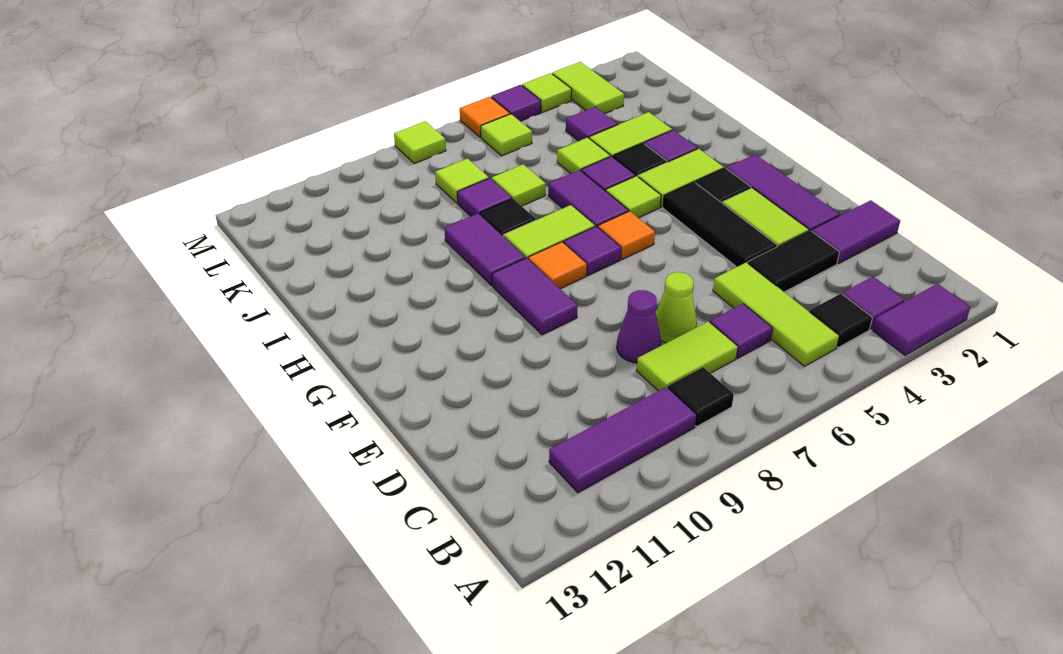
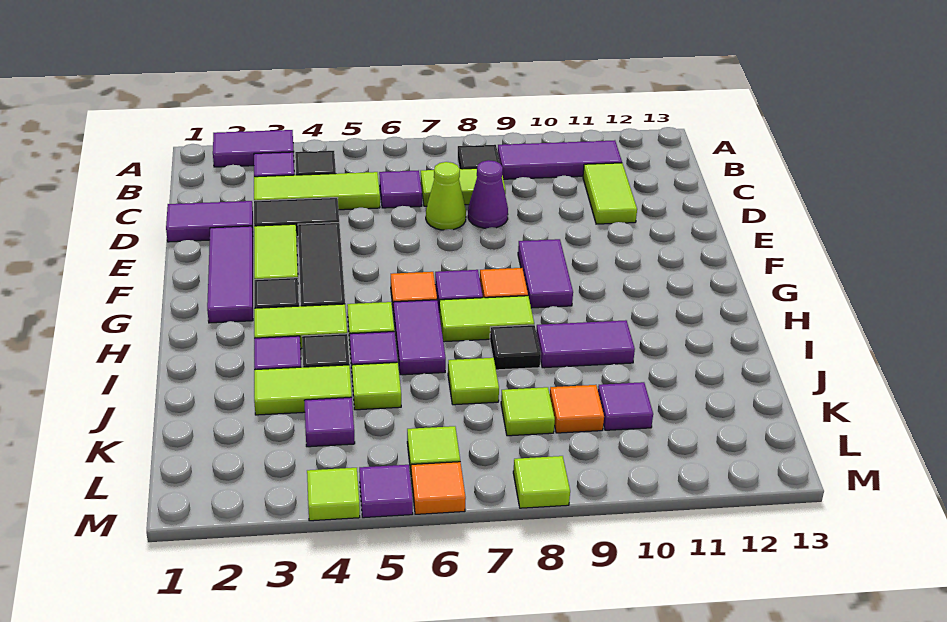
lime 1x3 tile [713,262,839,366] -> lime 1x3 tile turned to [254,172,380,210]
purple 1x2 tile [444,214,525,285] -> purple 1x2 tile turned to [536,320,635,368]
purple 1x1 tile [457,178,512,216] -> purple 1x1 tile moved to [598,382,653,430]
none -> orange 1x1 tile [550,385,604,433]
lime 1x2 tile [552,62,624,114] -> lime 1x2 tile moved to [583,163,637,224]

